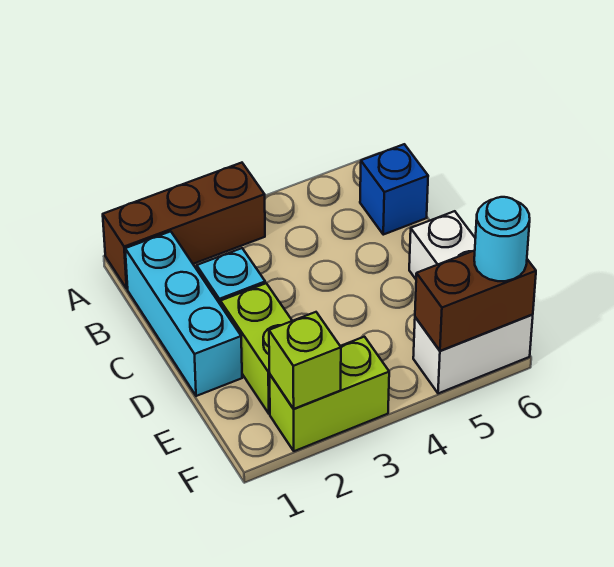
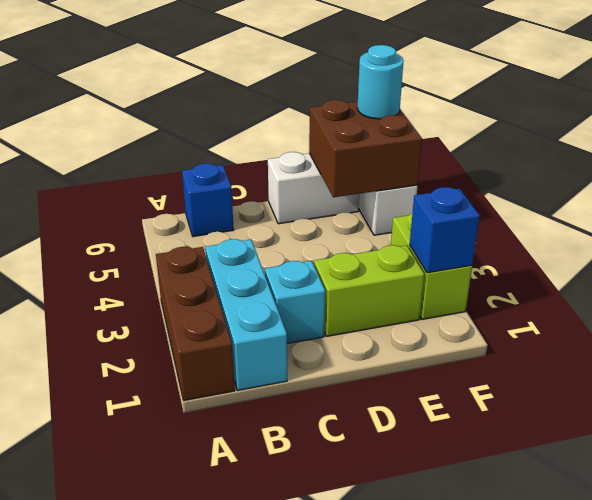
cyan 1x3 brick [125,231,242,396] -> cyan 1x3 brick turned to [205,239,287,390]
lime 1x1 brick [269,312,341,409] -> blue 1x1 brick [410,187,480,273]
brown 1x2 brick [415,251,536,351] -> brown 2x2 brick [309,100,422,197]

